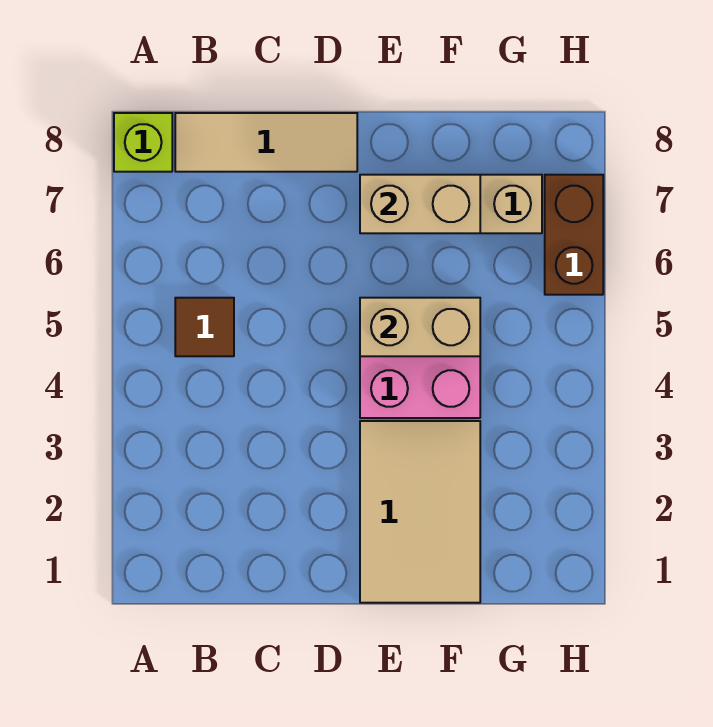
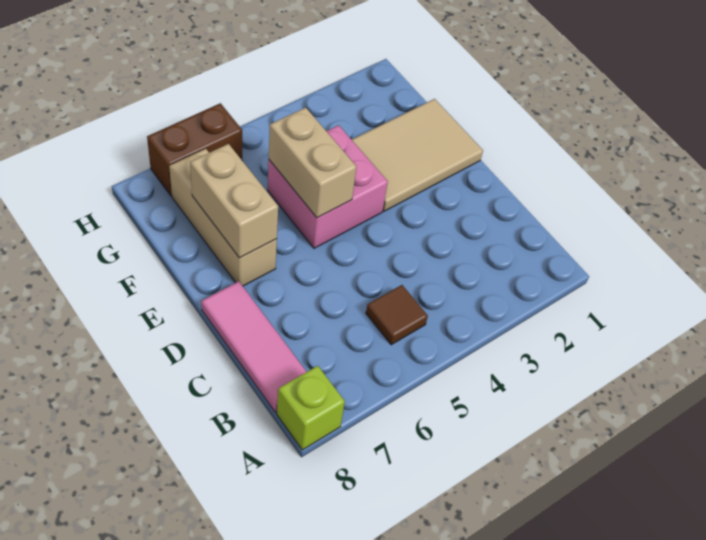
tan 1x3 tile [175,113,357,172] -> pink 1x3 tile [201,281,306,412]

